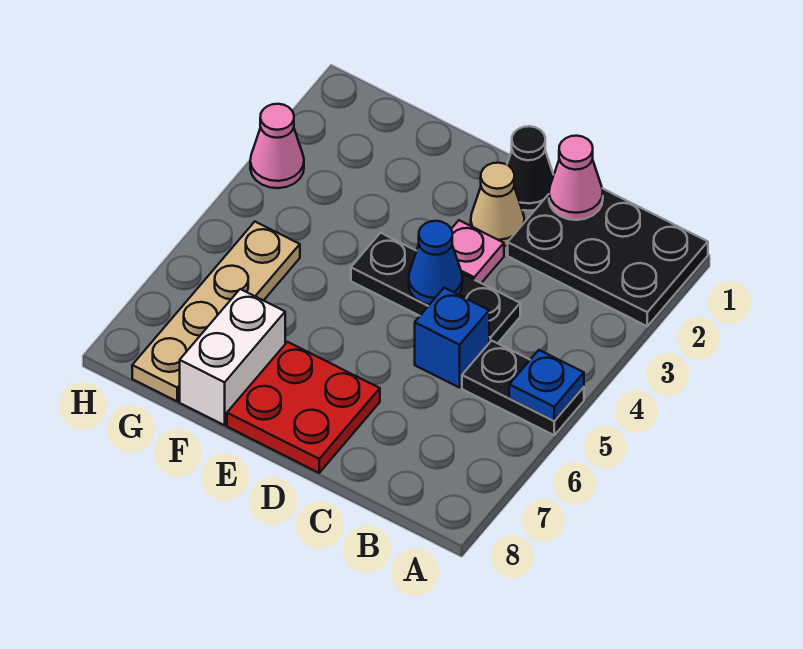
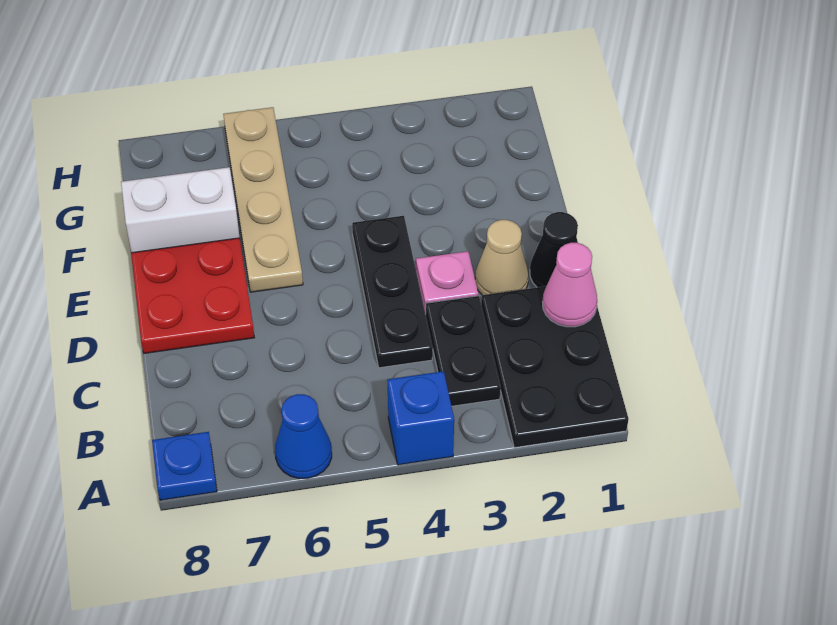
black 1x2 plate [462,341,584,435] -> black 1x2 plate moved to [425,296,501,406]
blue 1x1 plate [509,350,584,421] -> blue 1x1 plate moved to [152,432,217,500]
blue 1x1 brick [415,288,489,388] -> blue 1x1 brick moved to [388,371,454,465]
blue 1x1 cone [409,221,462,305] -> blue 1x1 cone moved to [275,394,332,479]
tan 1x4 plate [132,222,300,401] -> tan 1x4 plate turned to [223,107,303,292]
pink 1x1 cone [250,104,304,188] -> none

